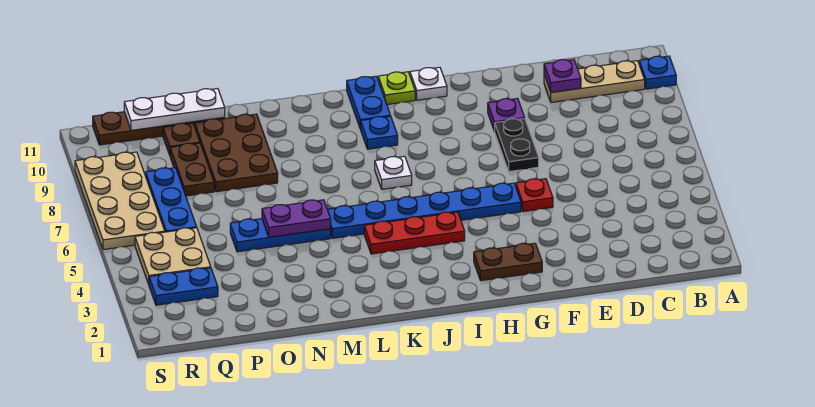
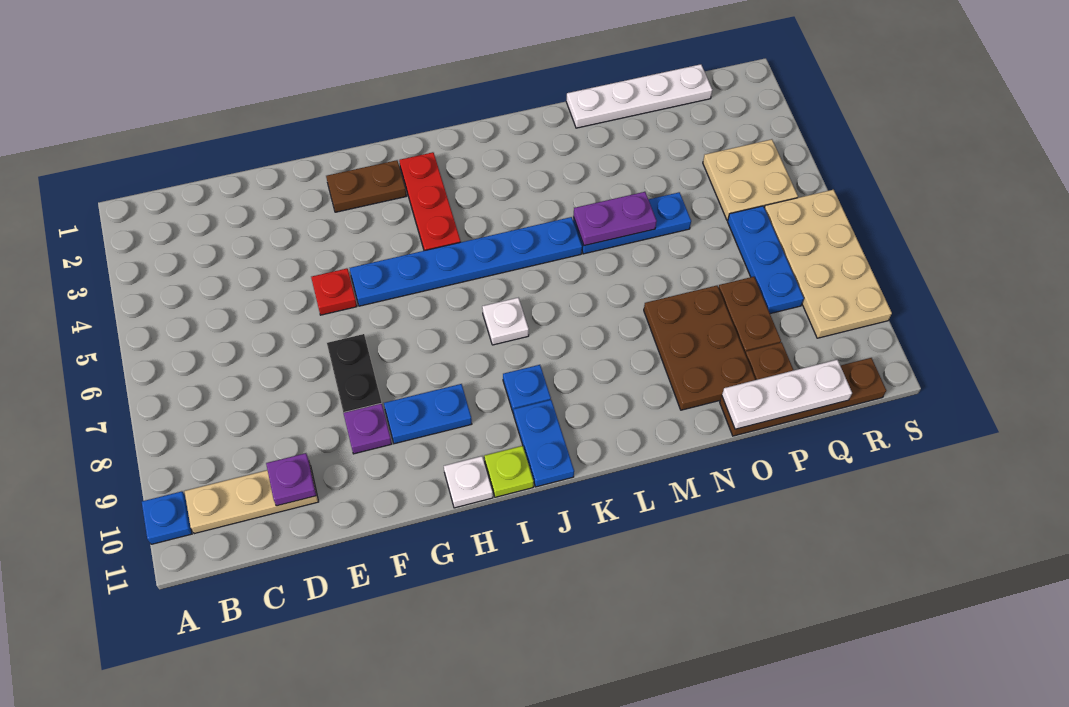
red 1x3 plate [364,212,465,254] -> red 1x3 plate turned to [399,152,461,251]
none -> white 1x4 plate [566,64,712,128]
blue 1x2 plate [149,268,218,305] -> blue 1x2 plate moved to [384,384,472,444]

